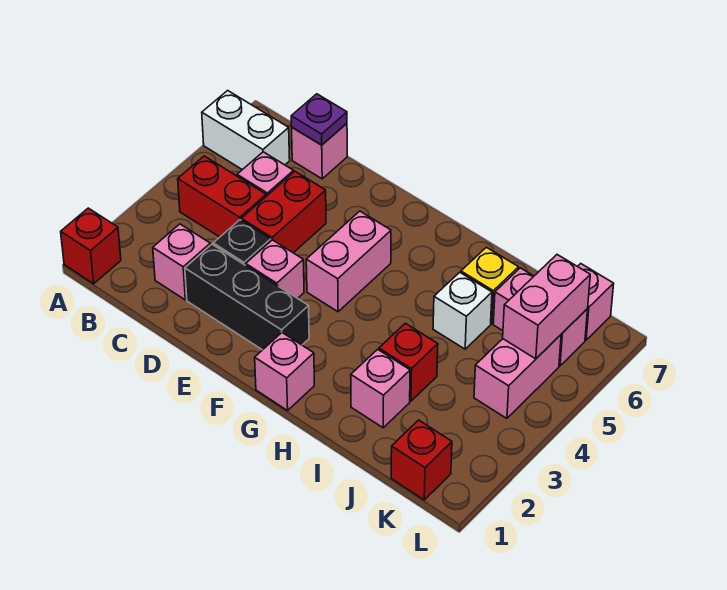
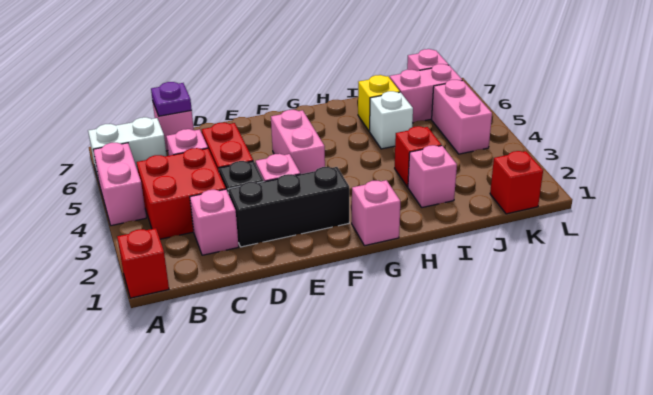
red 1x2 brick [178,156,266,237] -> red 2x2 brick [137,148,226,239]
pink 1x2 brick [503,255,590,359] -> pink 1x2 brick moved to [93,143,146,226]

